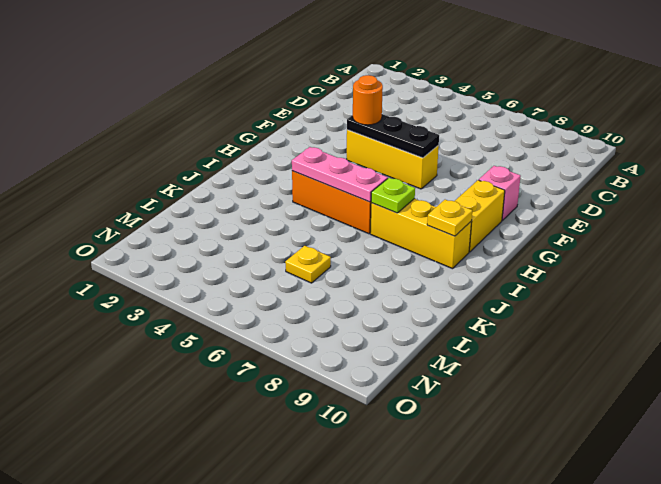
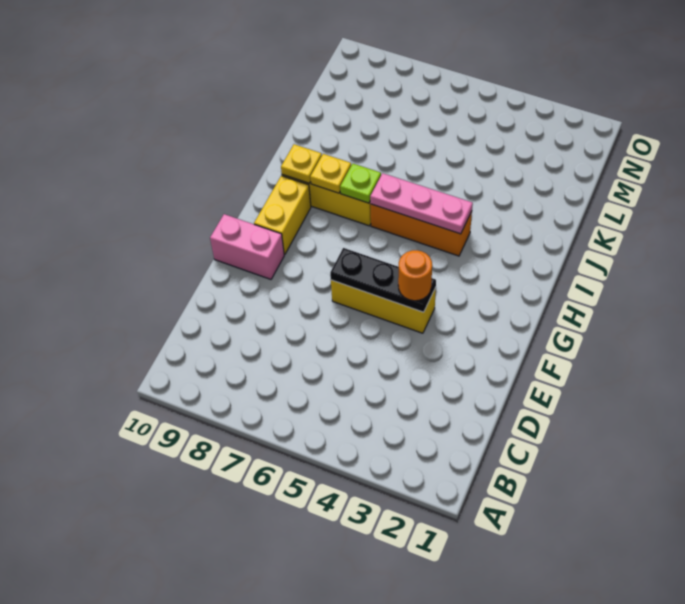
pink 1x1 brick [479,166,521,221] -> pink 1x2 brick [210,214,284,279]
yellow 1x1 plate [285,246,331,283] -> yellow 1x1 plate moved to [310,154,351,193]

